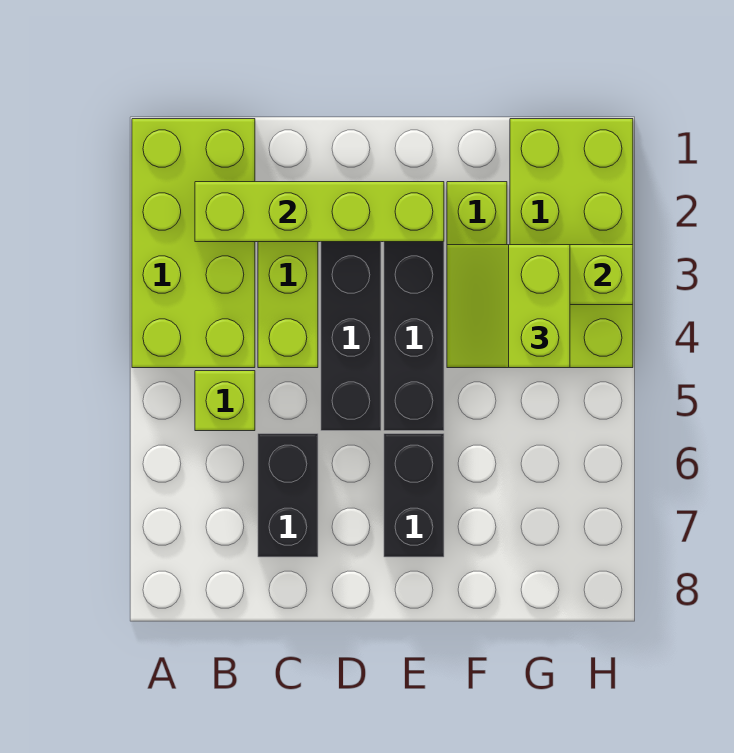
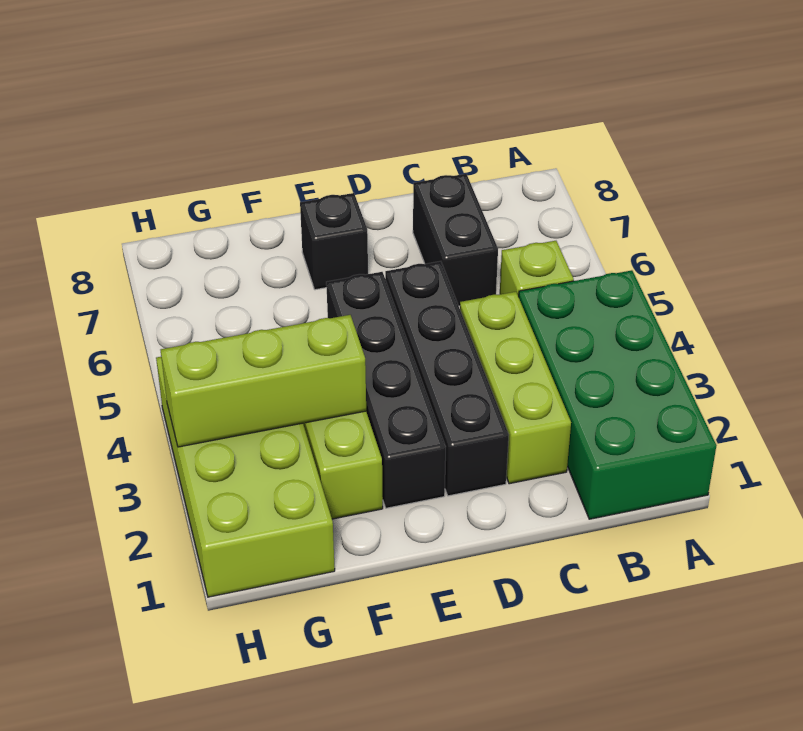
lime 2x4 brick [132,119,255,368] -> green 2x4 brick [519,270,716,519]
lime 1x4 brick [195,182,444,242] -> none
black 1x2 brick [384,434,444,557] -> black 1x1 brick [300,193,368,290]
lime 2x2 slope [447,245,570,368] -> none

